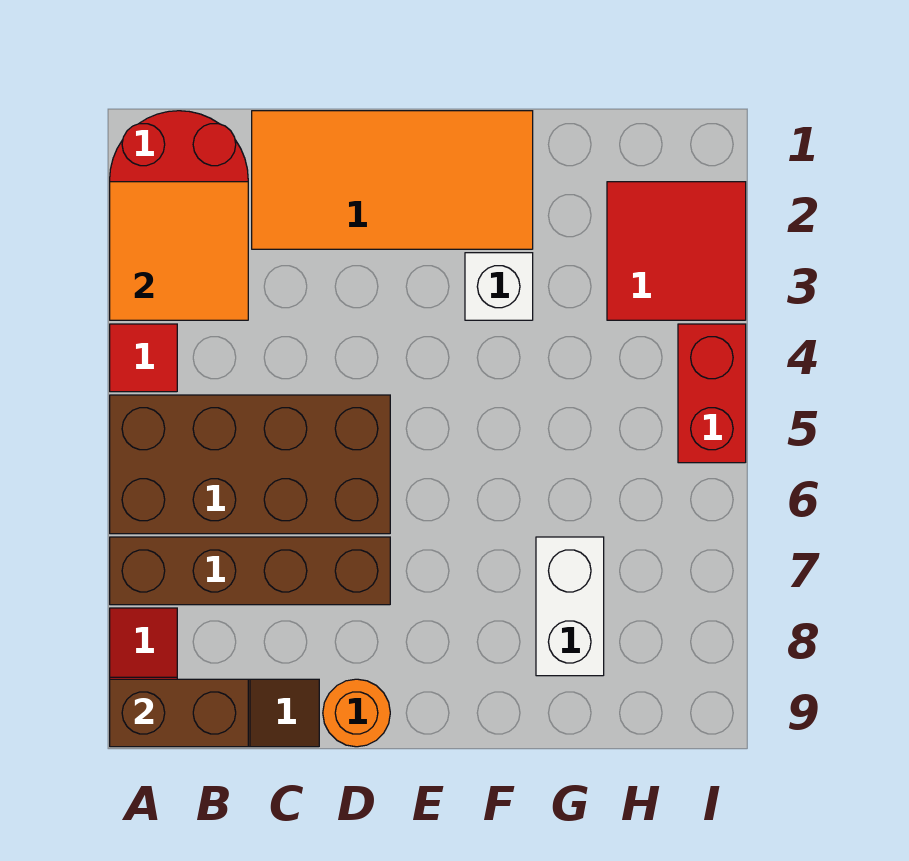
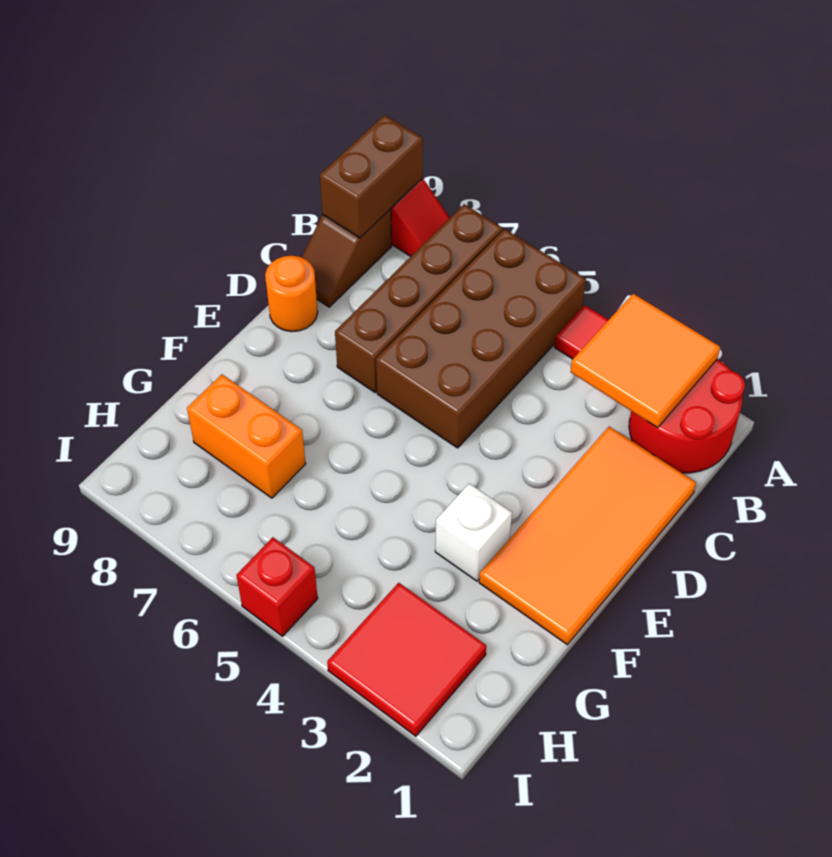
white 1x2 brick [536,537,604,676] -> orange 1x2 brick [187,374,306,498]
red 1x2 brick [678,324,746,463] -> red 1x1 brick [236,537,318,636]

